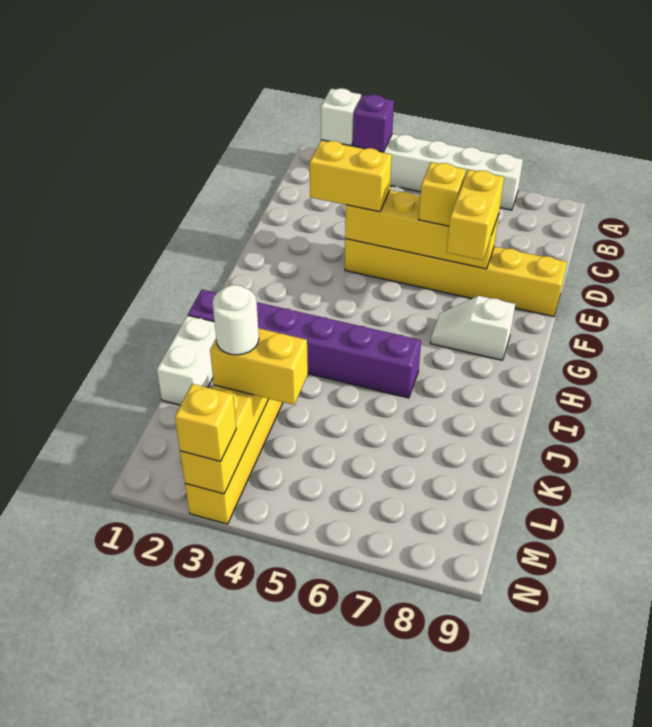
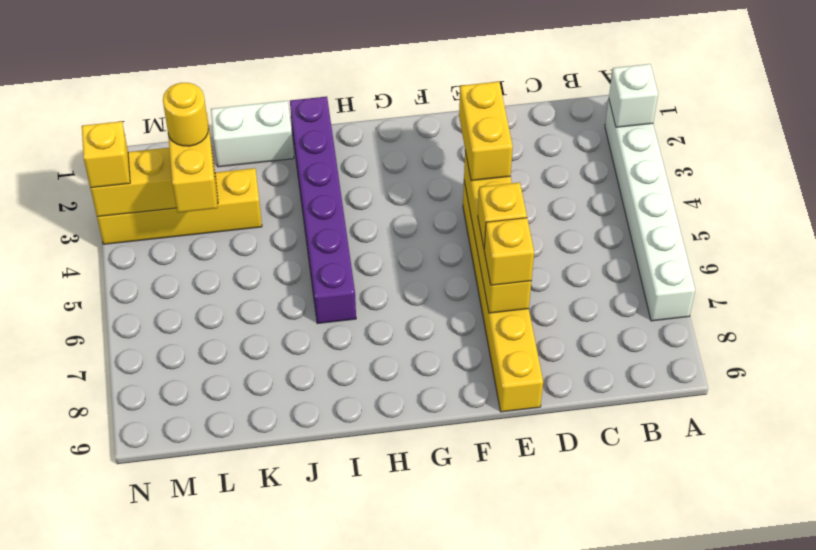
purple 1x1 brick [353,95,394,152] -> none
yellow 1x2 brick [446,170,504,260] -> yellow 1x1 brick [484,218,534,285]
white 1x2 slope [430,296,515,360] -> none
white 1x1 round brick [212,285,259,355] -> yellow 1x1 round brick [163,83,208,146]

